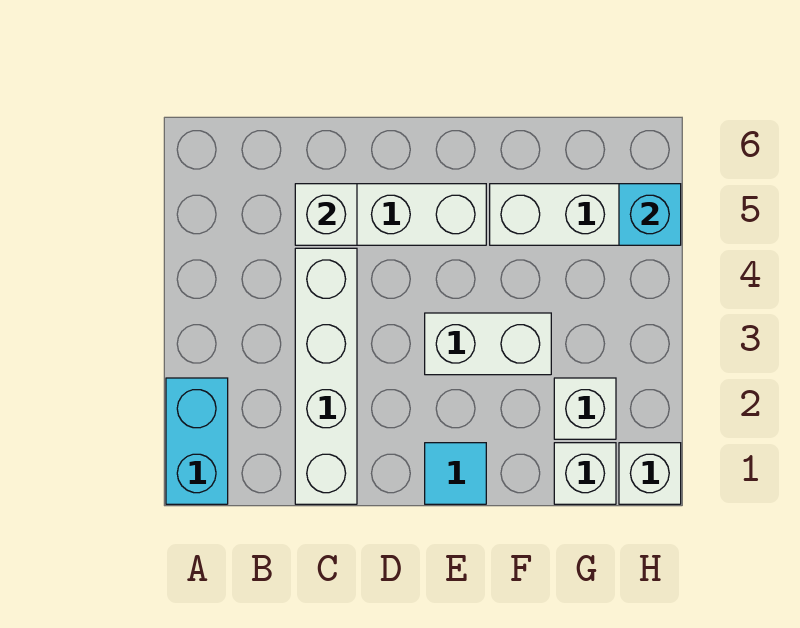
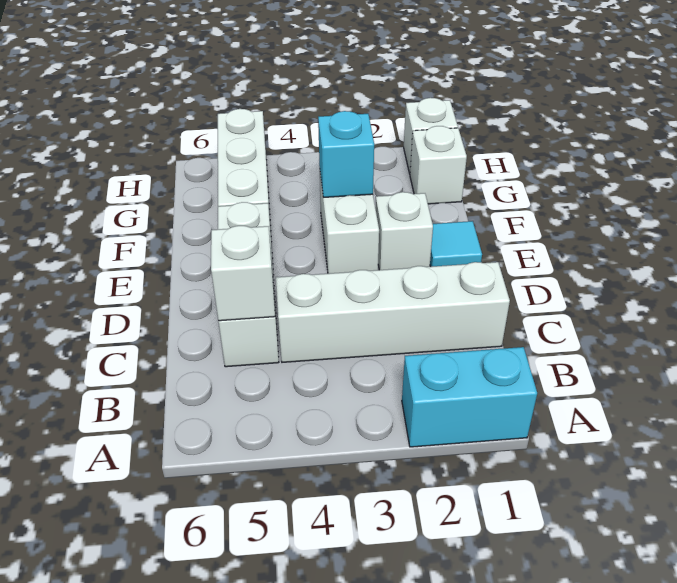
white 1x1 brick [554,378,616,439] -> white 1x1 brick moved to [375,192,433,270]
cyan 1x1 brick [619,184,681,245] -> cyan 1x1 brick moved to [318,111,374,198]

